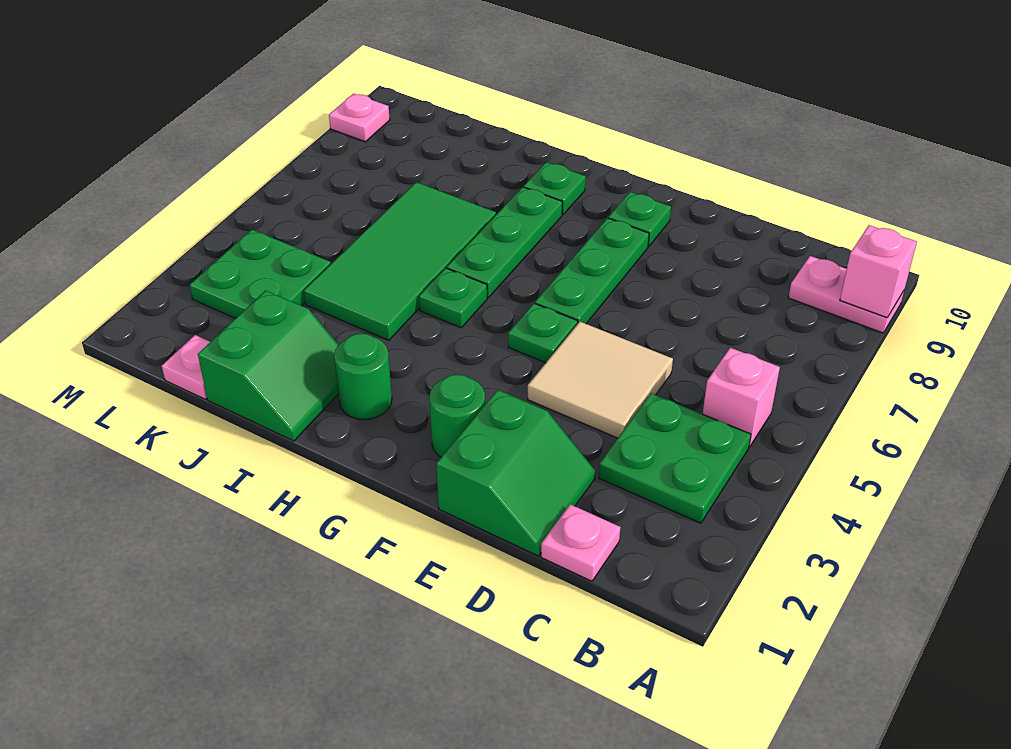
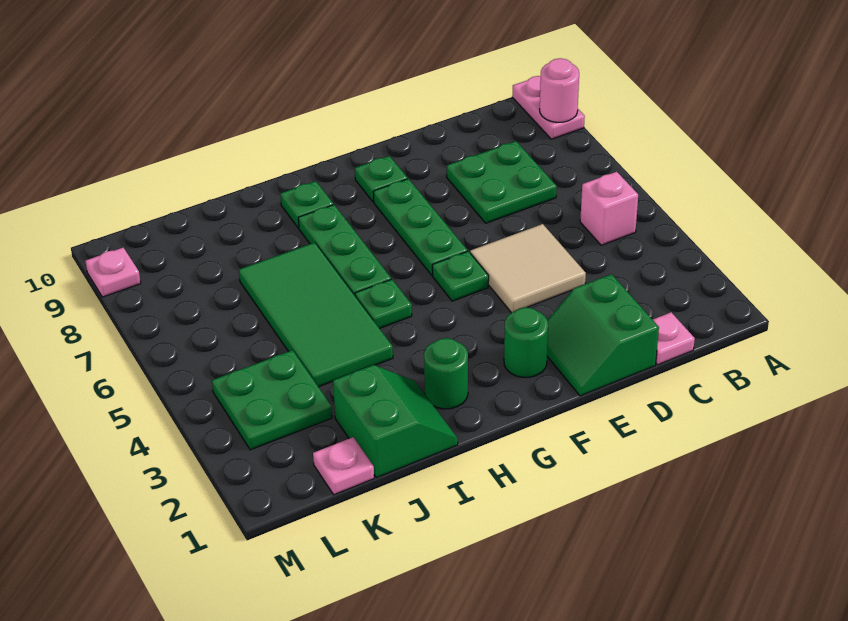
pink 1x2 plate [788,256,904,333] -> pink 1x2 plate turned to [512,76,585,139]
pink 1x1 brick [840,225,917,318] -> pink 1x1 round brick [540,58,579,122]
green 2x2 plate [599,393,751,523] -> green 2x2 plate moved to [447,141,557,223]
green 2x2 slope [436,390,595,556] -> green 2x2 slope turned to [547,274,659,396]

